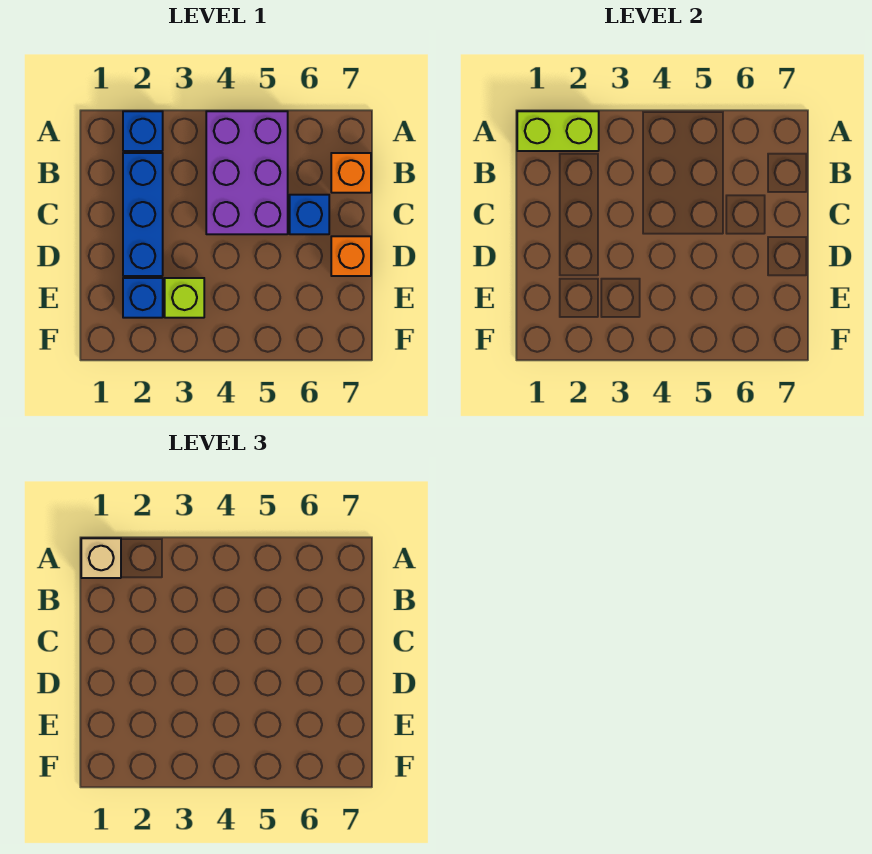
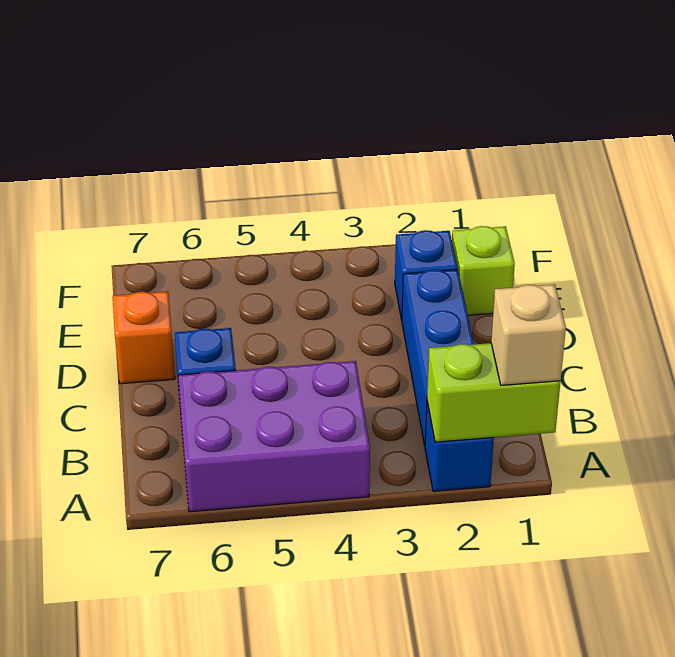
purple 2x3 brick [206,111,288,234] -> purple 2x3 brick turned to [178,361,370,512]
orange 1x1 brick [331,153,371,193] -> none
lime 1x1 brick [165,278,204,318] -> lime 1x1 brick moved to [452,226,515,315]

